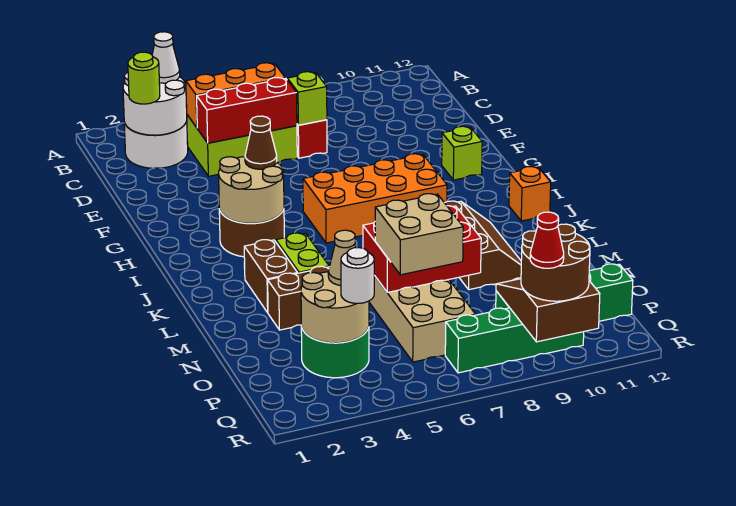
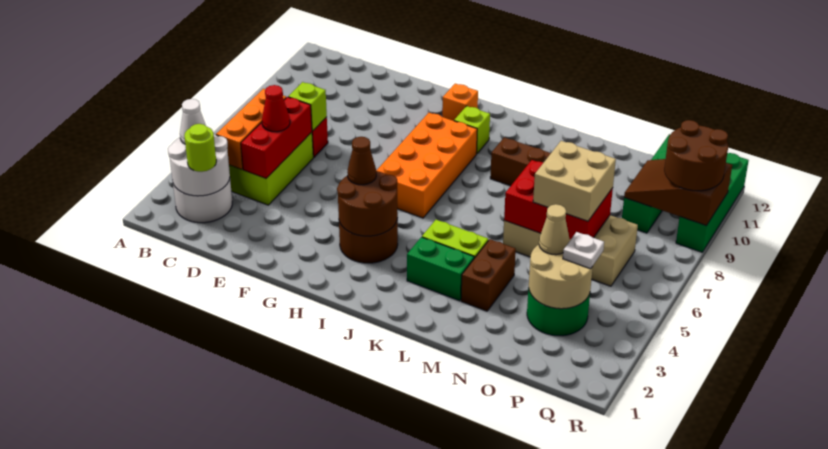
lime 1x1 brick [442,126,482,180] -> lime 1x1 brick moved to [454,106,490,154]
tan 2x2 round brick [219,156,284,223] -> brown 2x2 round brick [337,171,398,236]
orange 1x1 brick [509,166,551,221] -> orange 1x1 brick moved to [442,84,478,121]
brown 1x2 brick [244,240,297,313] -> green 1x2 brick [407,237,474,301]
red 2x3 brick [363,206,481,292] -> red 2x3 brick turned to [504,160,613,240]
white 1x1 round brick [341,248,374,303] -> white 1x1 plate [563,232,604,269]
green 1x4 brick [445,308,584,373] -> green 1x4 brick moved to [676,153,749,252]
red 1x1 cone [530,212,564,268] -> red 1x1 cone moved to [262,85,290,132]

